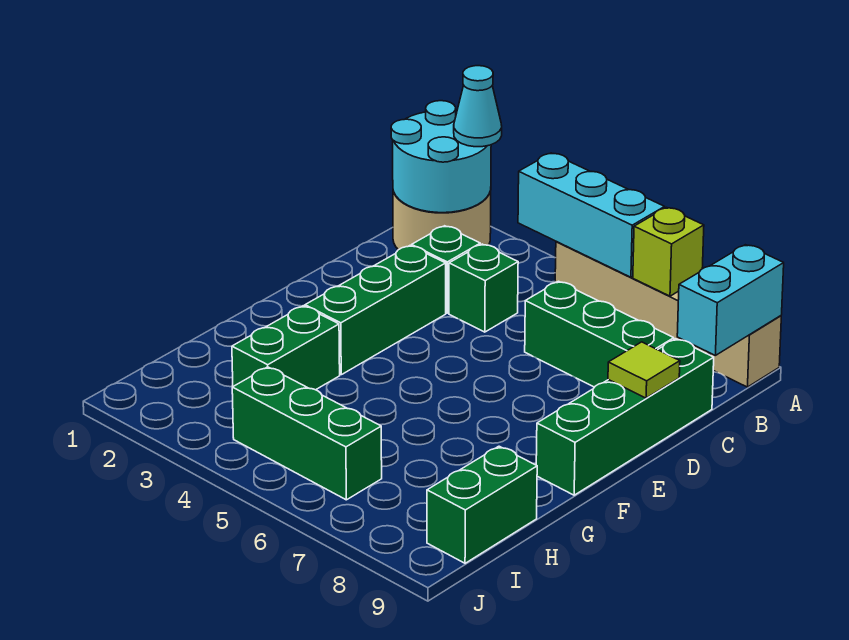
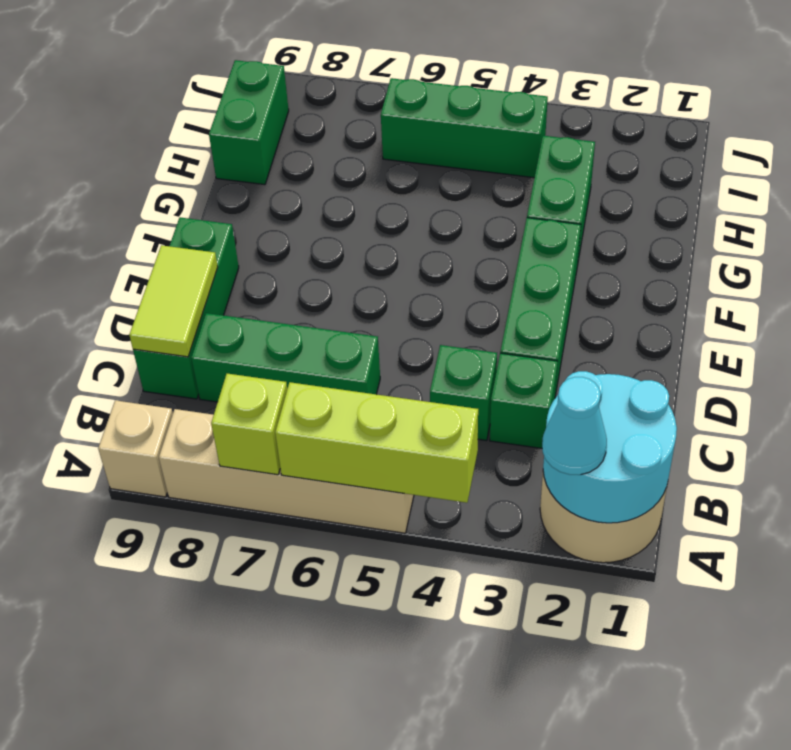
cyan 1x3 brick [518,153,665,277] -> lime 1x3 brick [275,382,478,503]
cyan 1x2 brick [677,245,784,355] -> none
green 1x4 brick [536,339,714,495] -> green 1x3 brick [133,217,239,399]
lime 1x1 tile [608,342,680,398] -> lime 1x2 tile [129,245,218,357]

